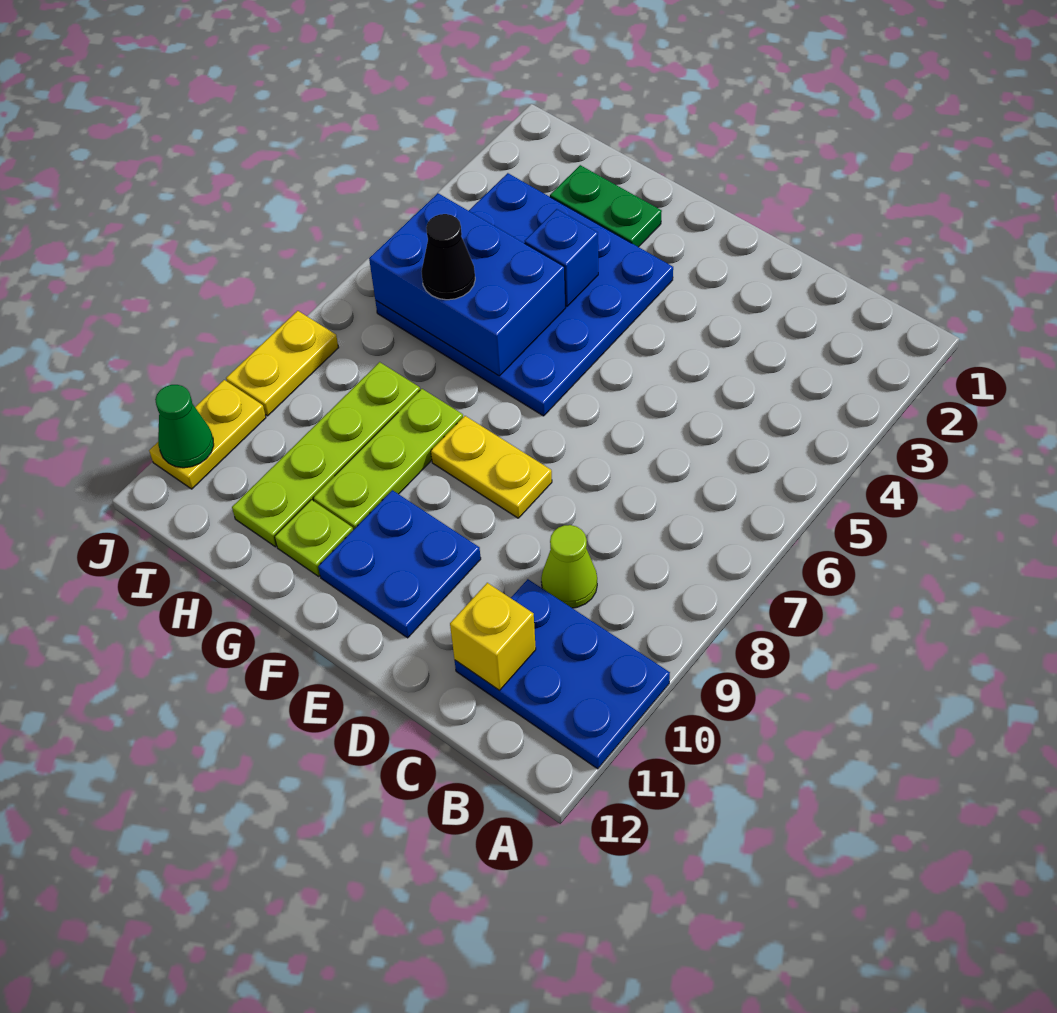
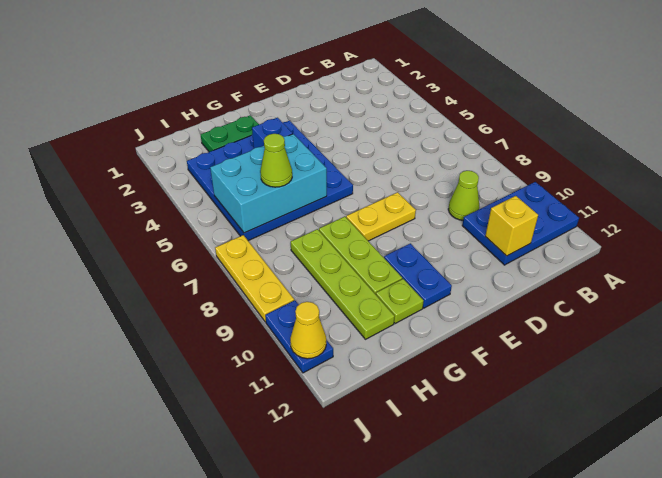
blue 2x2 plate [318,490,481,638] -> blue 1x2 plate [384,243,452,308]
blue 2x3 brick [369,193,565,376] -> cyan 2x3 brick [210,134,327,233]
black 1x1 cone [421,214,475,300] -> lime 1x1 cone [260,134,292,187]
yellow 1x2 plate [226,311,339,416] -> yellow 1x3 plate [215,235,294,322]
yellow 1x2 plate [149,380,266,489] -> blue 1x2 plate [265,300,333,373]
green 1x1 cone [155,385,214,468] -> yellow 1x1 cone [290,302,326,359]

